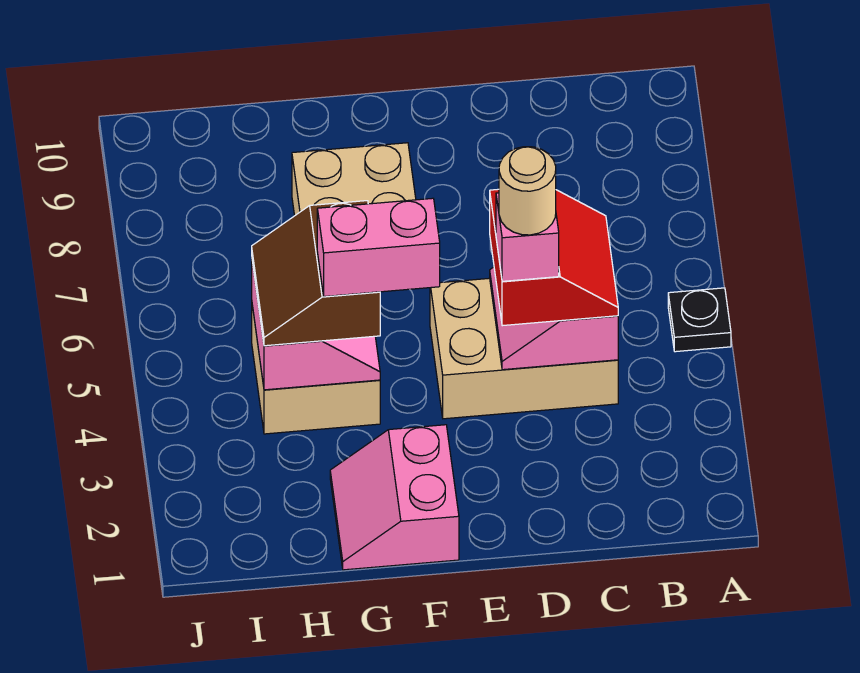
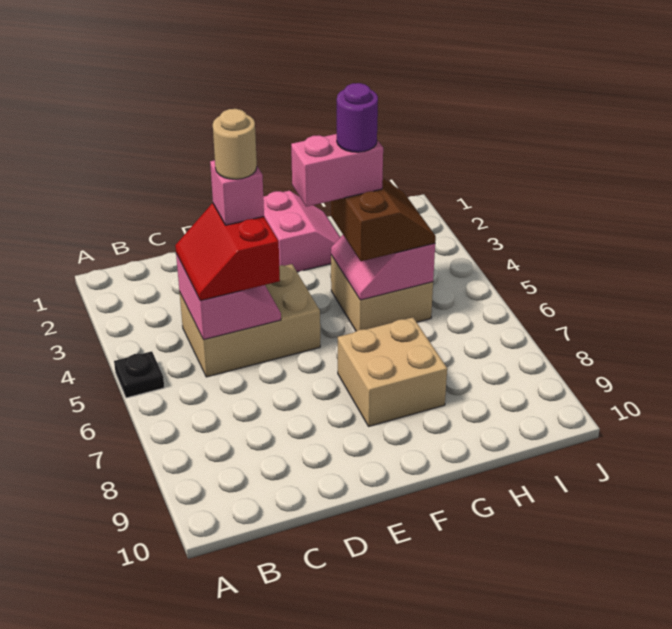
none -> purple 1x1 round brick [337,83,378,152]

